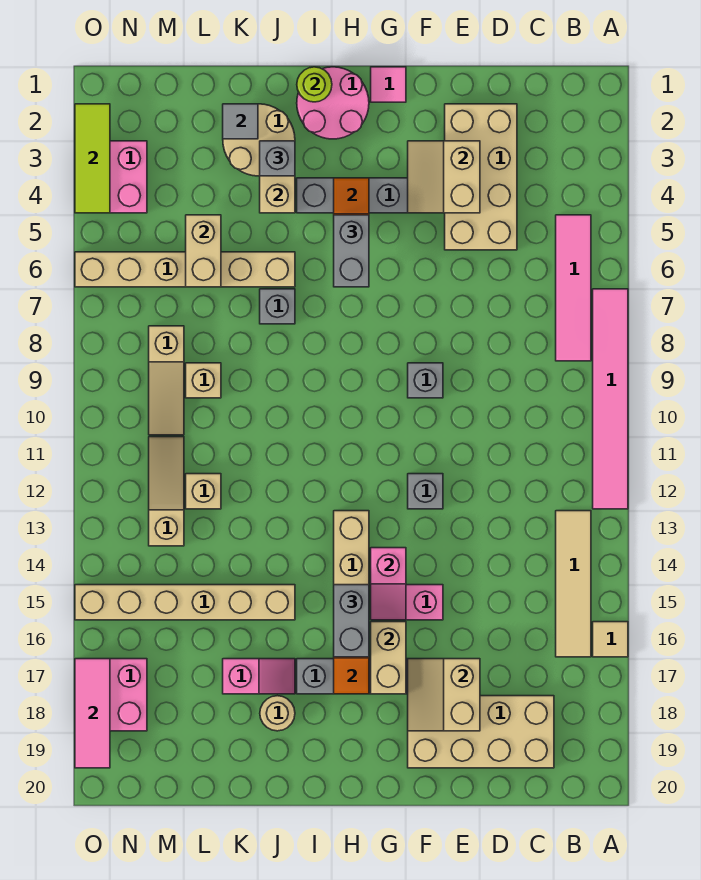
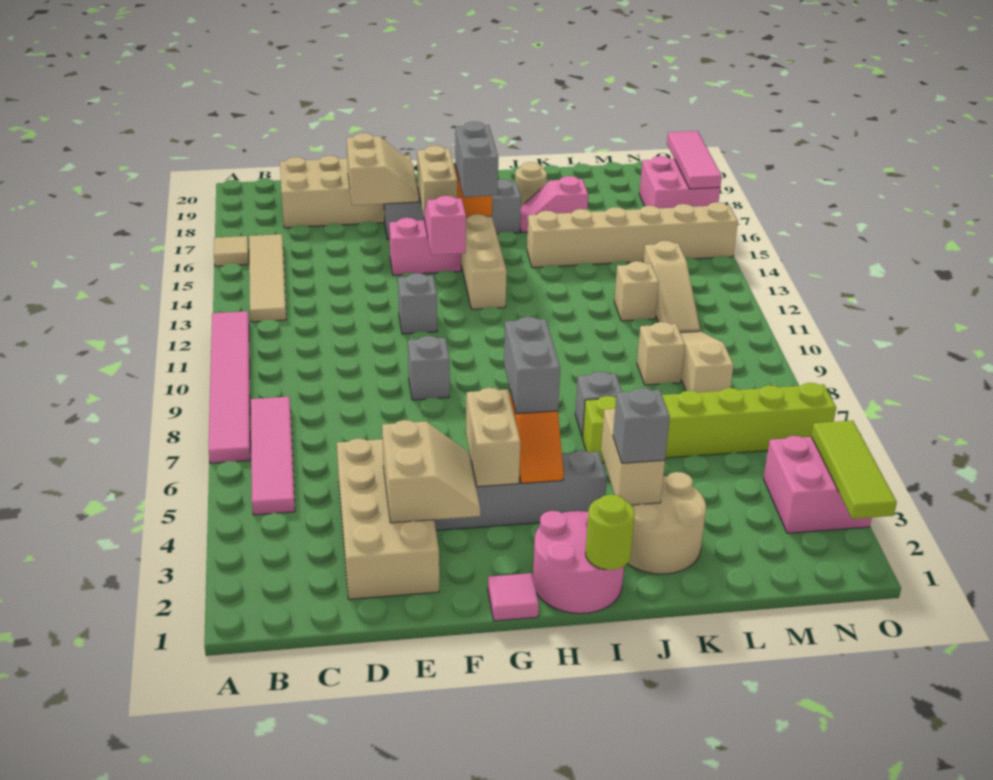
tan 1x6 brick [75,252,295,287] -> lime 1x6 brick [582,383,836,462]
grey 1x1 tile [223,104,258,139] -> none
tan 1x2 brick [186,215,221,287] -> tan 1x2 brick moved to [466,388,520,487]

